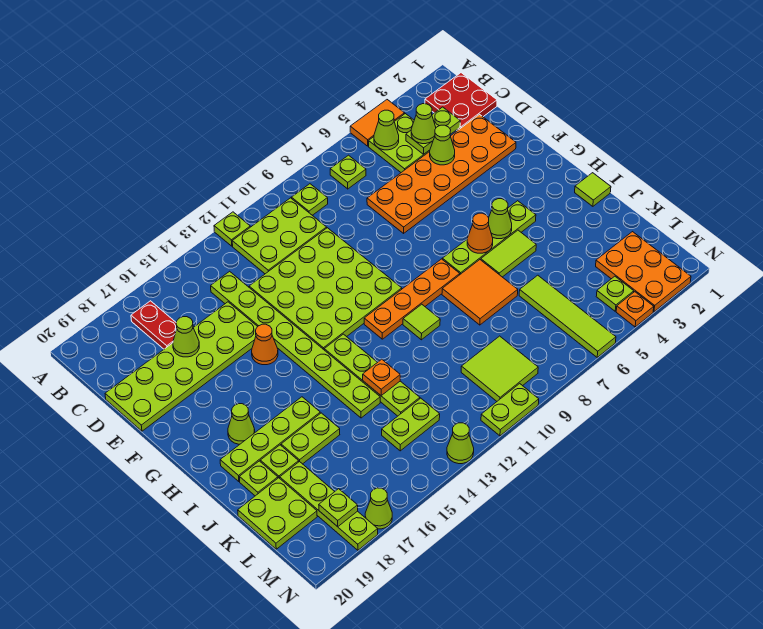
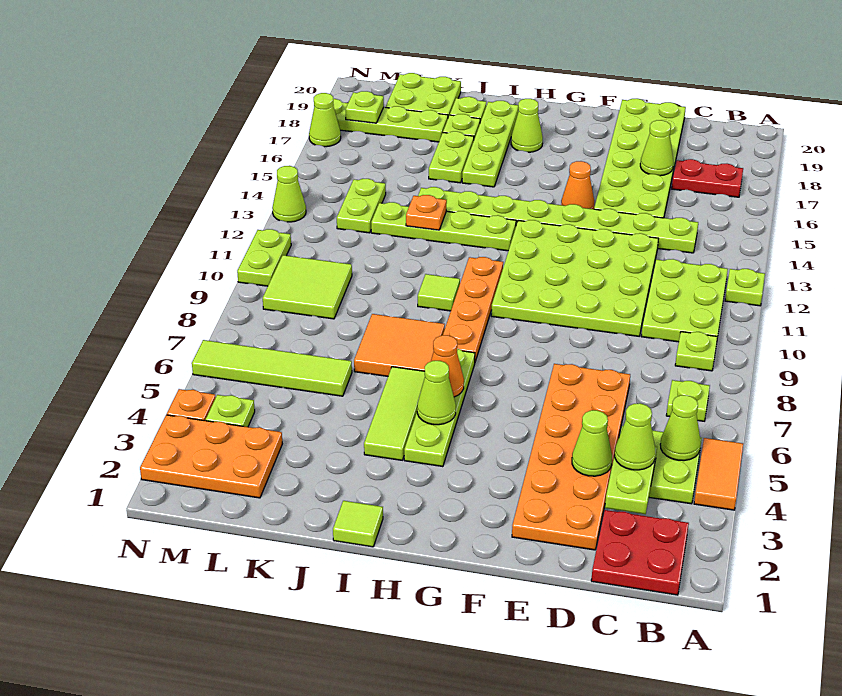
lime 1x2 tile [481,230,536,277] -> lime 1x3 tile [364,367,425,460]

